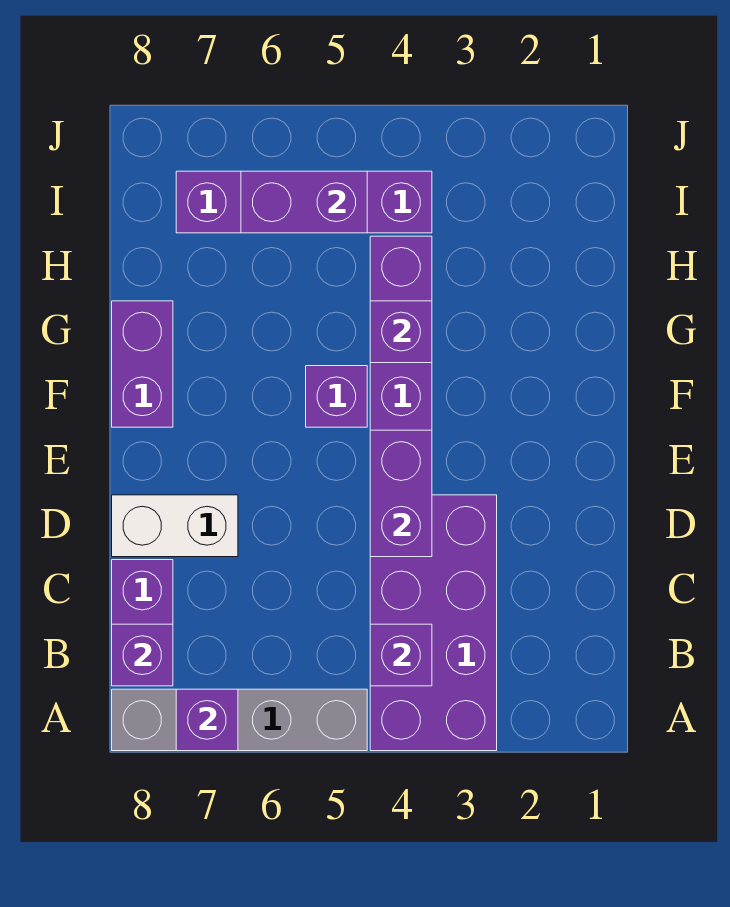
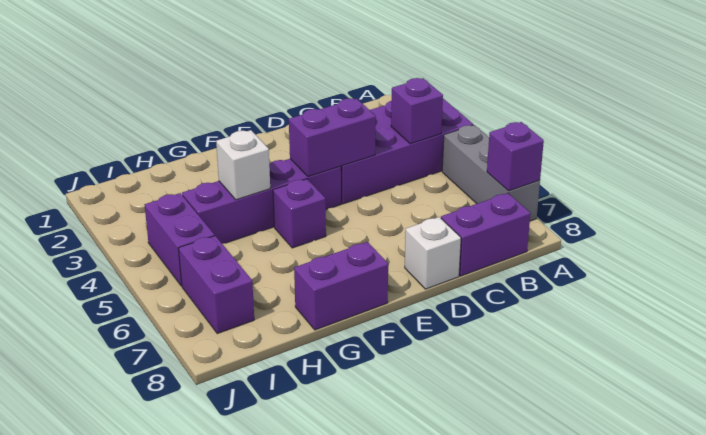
grey 1x4 brick [112,689,367,751] -> grey 1x3 brick [442,125,540,221]
purple 1x1 brick [112,624,173,686] -> none
white 1x2 brick [112,495,238,557] -> white 1x1 brick [405,217,461,289]
purple 1x1 brick [370,301,432,363] -> white 1x1 brick [216,130,270,200]
purple 1x2 brick [241,171,367,233] -> none

